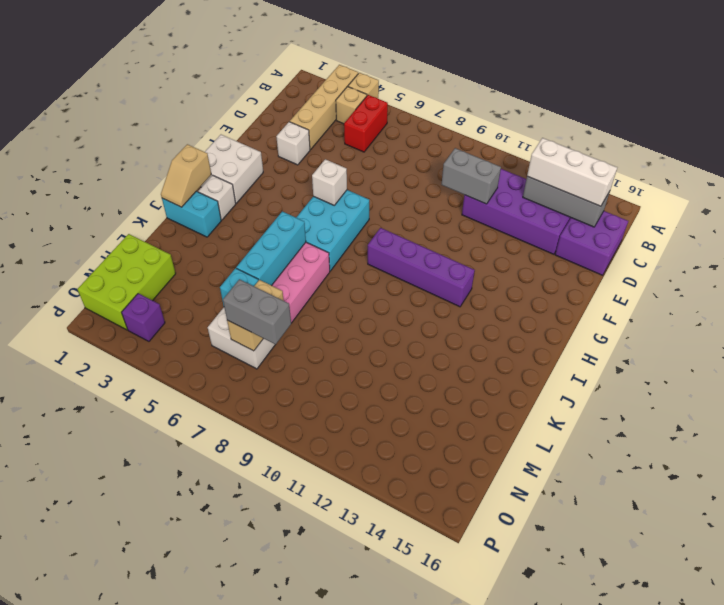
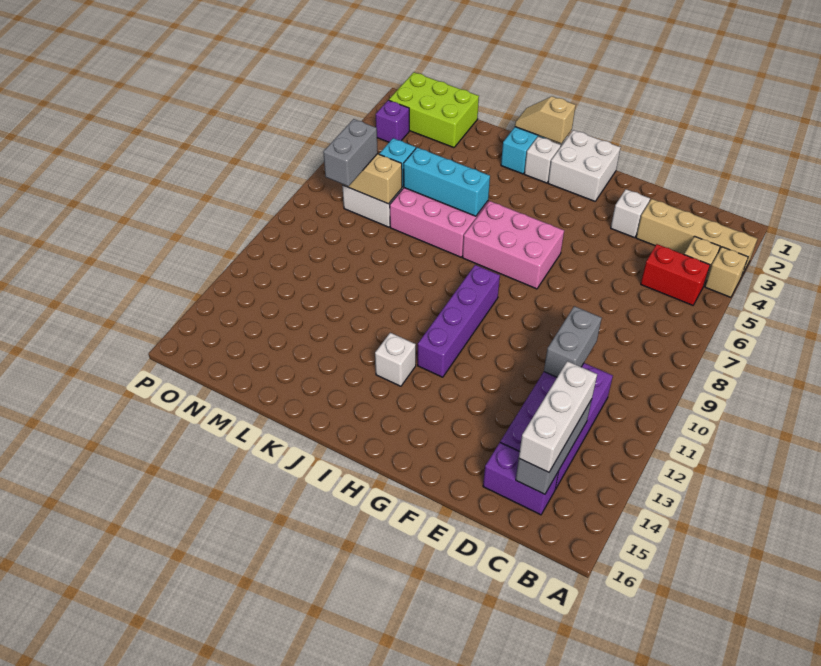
purple 2x2 brick [555,211,628,275] -> purple 1x2 brick [483,443,559,515]
cyan 2x3 brick [296,190,369,271] -> pink 2x3 brick [463,201,564,289]
white 1x1 brick [312,159,347,205] -> white 1x1 brick moved to [375,333,416,386]

